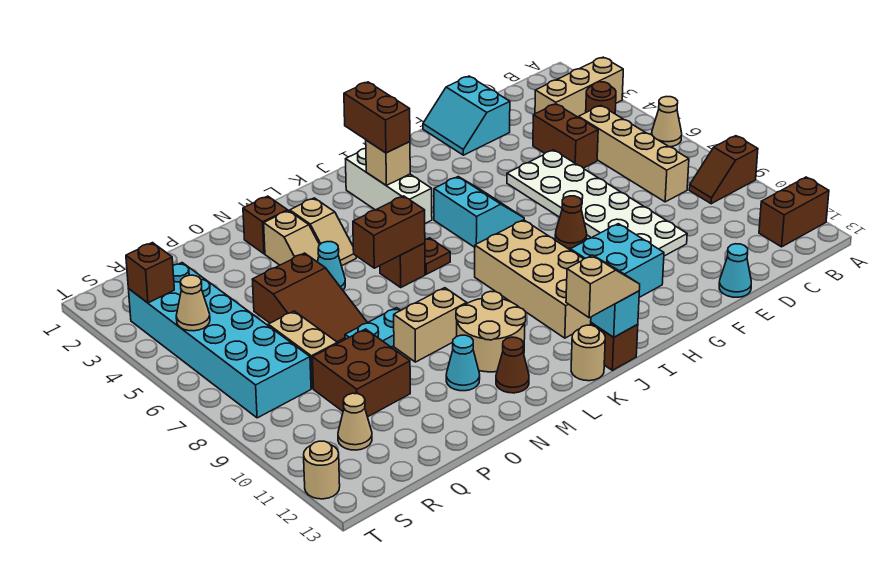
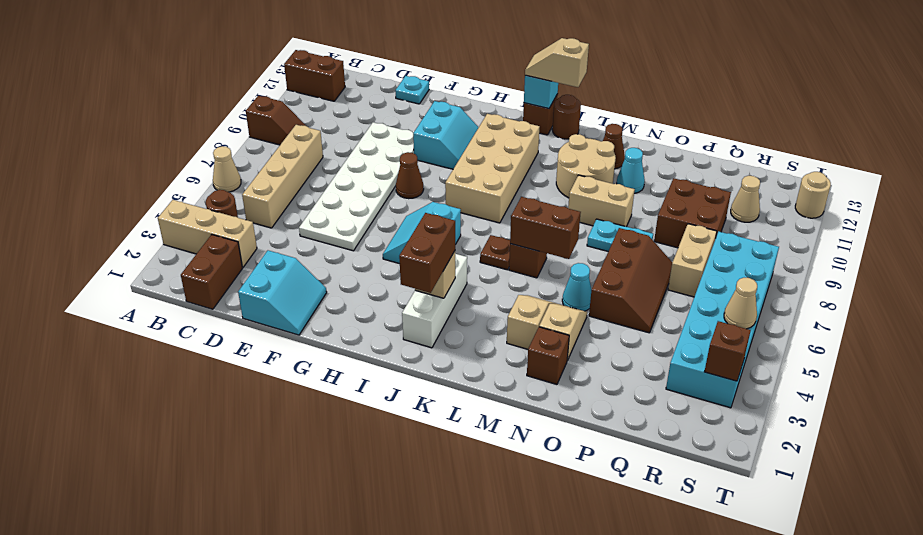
brown 1x2 brick [533,104,598,168] -> brown 1x2 brick moved to [181,235,242,309]
cyan 1x1 cone [719,244,751,297] -> cyan 1x1 plate [395,76,429,104]
cyan 2x2 brick [570,224,664,297] -> cyan 2x2 slope [413,101,479,169]
tan 1x1 round brick [571,325,605,381] -> brown 1x1 round brick [552,95,581,139]
brown 2x3 slope [252,253,367,343] -> brown 2x3 slope turned to [589,228,673,333]

